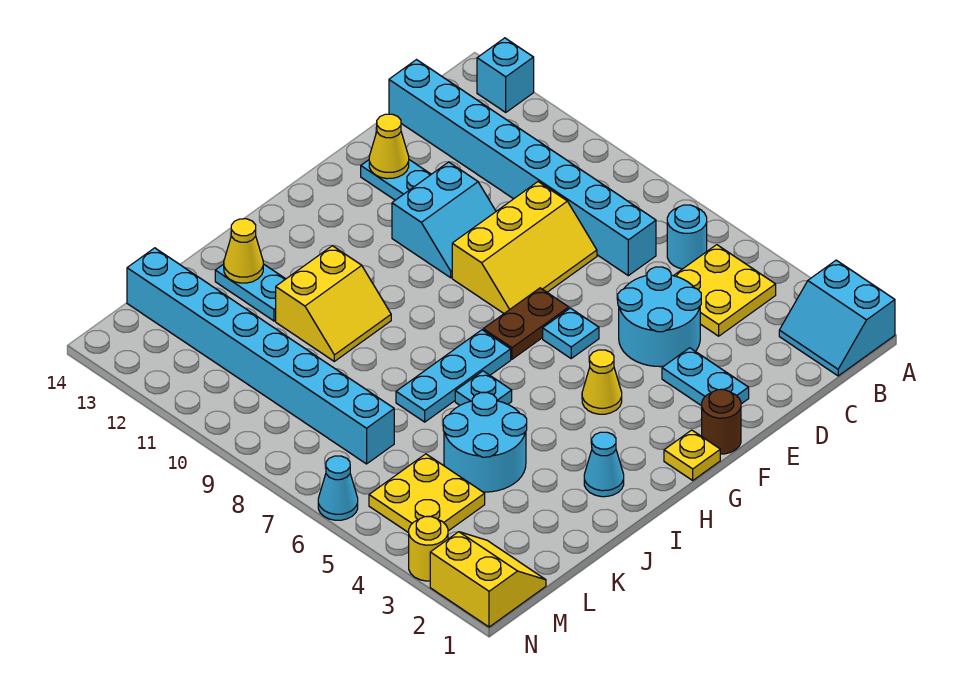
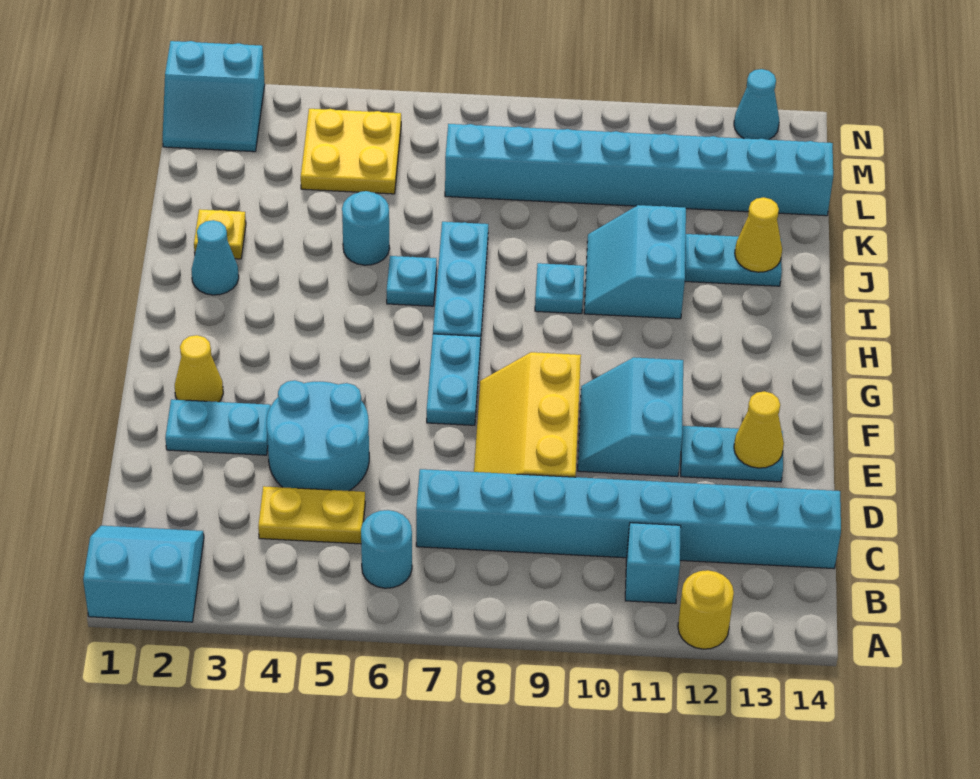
cyan 1x1 brick [477,38,534,112] -> cyan 1x1 brick moved to [625,523,681,604]
yellow 2x2 plate [674,245,776,336] -> yellow 1x2 plate [258,486,365,544]
brown 1x1 round brick [702,390,741,454] -> none
cyan 1x1 plate [543,308,599,358] -> cyan 1x1 plate moved to [535,263,584,314]
brown 1x2 plate [483,288,569,359] -> cyan 1x2 plate [427,334,481,425]
yellow 1x1 plate [664,430,720,480] -> yellow 1x1 plate moved to [194,209,246,259]
yellow 1x1 cone [582,350,622,414] -> yellow 1x1 cone moved to [175,335,223,402]
yellow 2x2 slope [276,246,391,361] -> cyan 2x2 slope [584,205,686,319]
cyan 2x2 round brick [443,393,527,492] -> cyan 1x1 round brick [342,191,390,265]
yellow 2x2 slope [430,532,546,627] -> cyan 2x2 slope [163,41,265,152]
yellow 1x1 round brick [409,517,448,581] -> yellow 1x1 round brick moved to [678,570,734,649]
cyan 1x1 cone [318,456,358,520] -> cyan 1x1 cone moved to [734,69,779,140]

